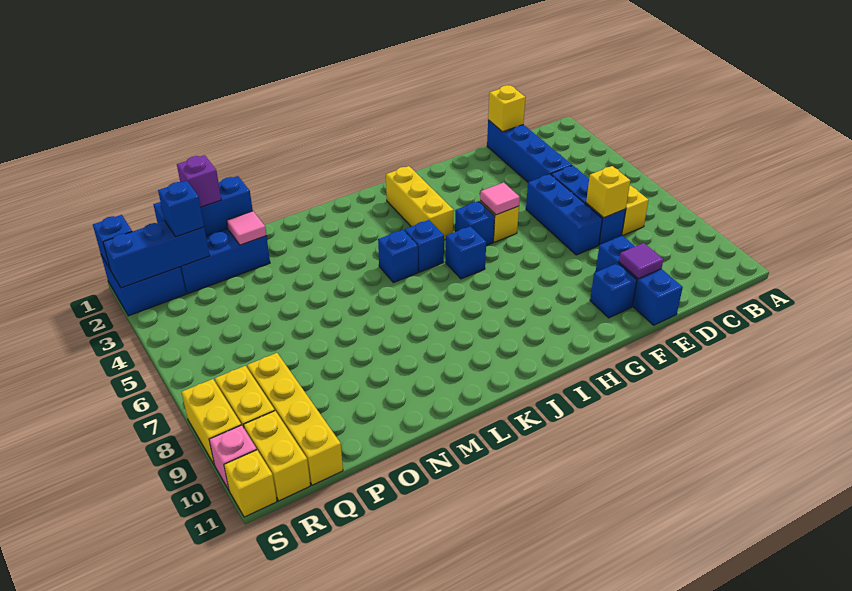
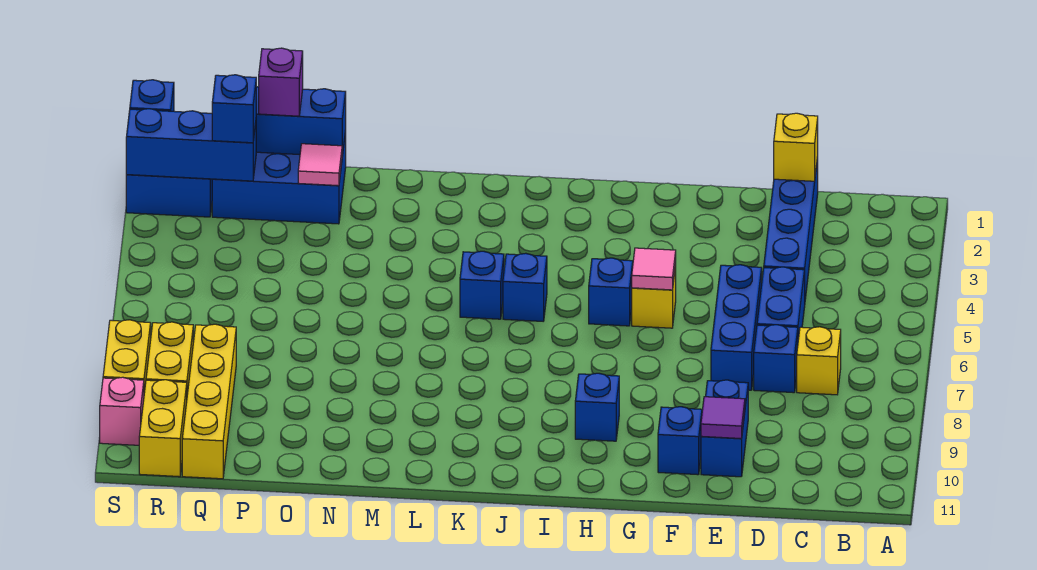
yellow 1x1 brick [586,166,630,218] -> none
blue 1x3 brick [596,236,683,325] -> blue 1x2 brick [701,380,748,477]
yellow 1x3 brick [386,166,454,240] -> none
blue 1x1 brick [446,226,486,279] -> blue 1x1 brick moved to [575,373,619,441]
yellow 1x1 brick [224,450,277,517] -> none

